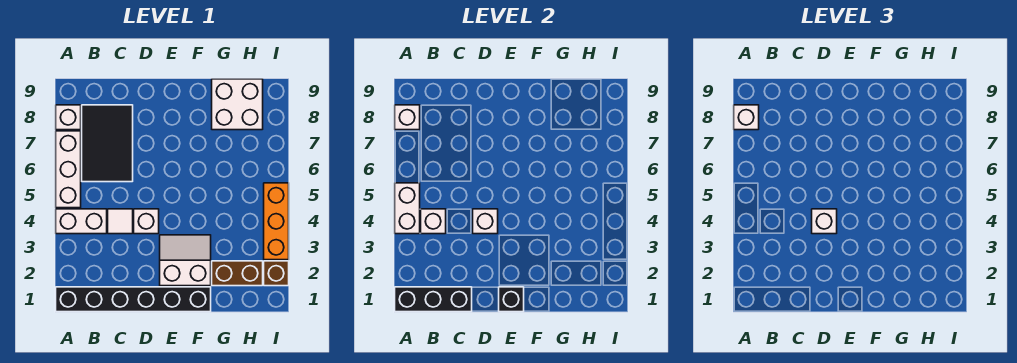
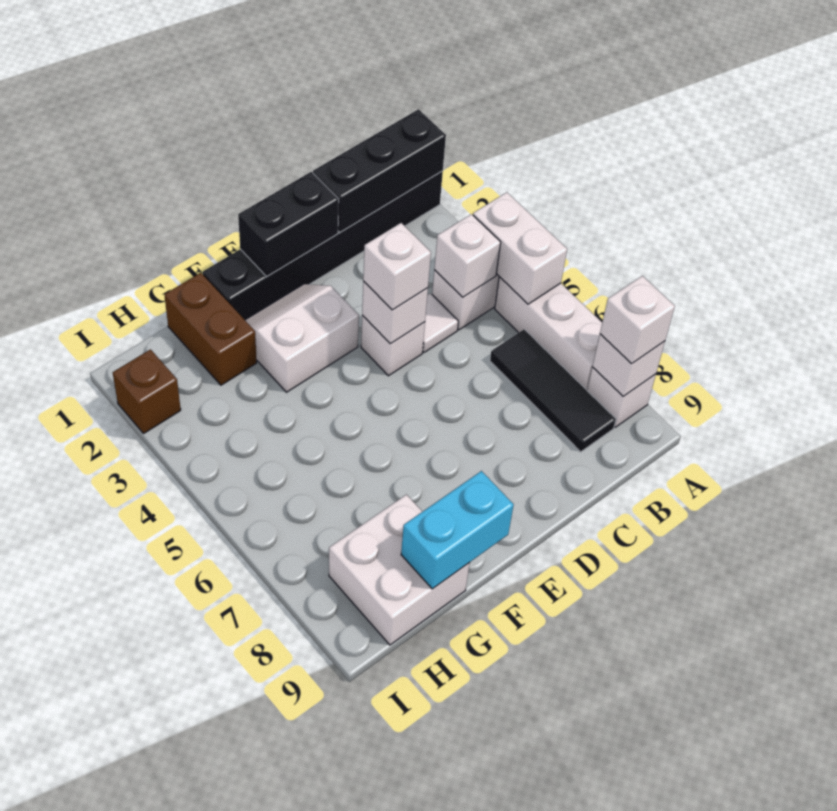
black 2x3 tile [82,105,133,182] -> black 1x3 tile [490,329,616,452]
black 1x1 brick [499,287,524,312] -> black 1x2 brick [238,172,339,276]
white 2x2 slope [160,235,211,286] -> white 2x2 slope turned to [245,284,359,392]
none -> cyan 1x2 brick [401,471,514,589]
brown 1x2 brick [212,261,263,286] -> brown 1x2 brick turned to [164,273,257,385]
orange 1x3 brick [264,183,289,260] -> none

